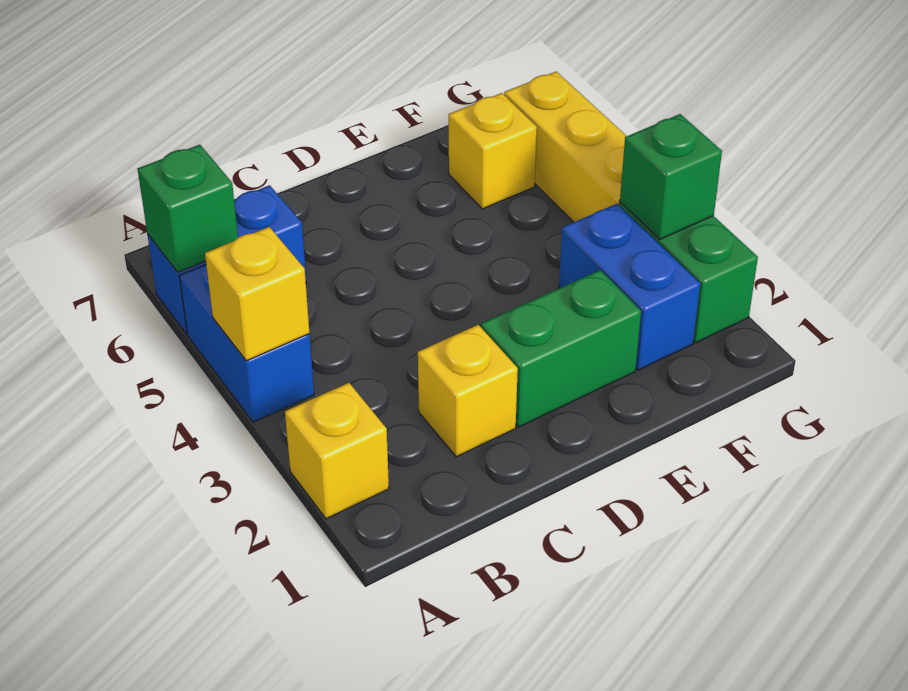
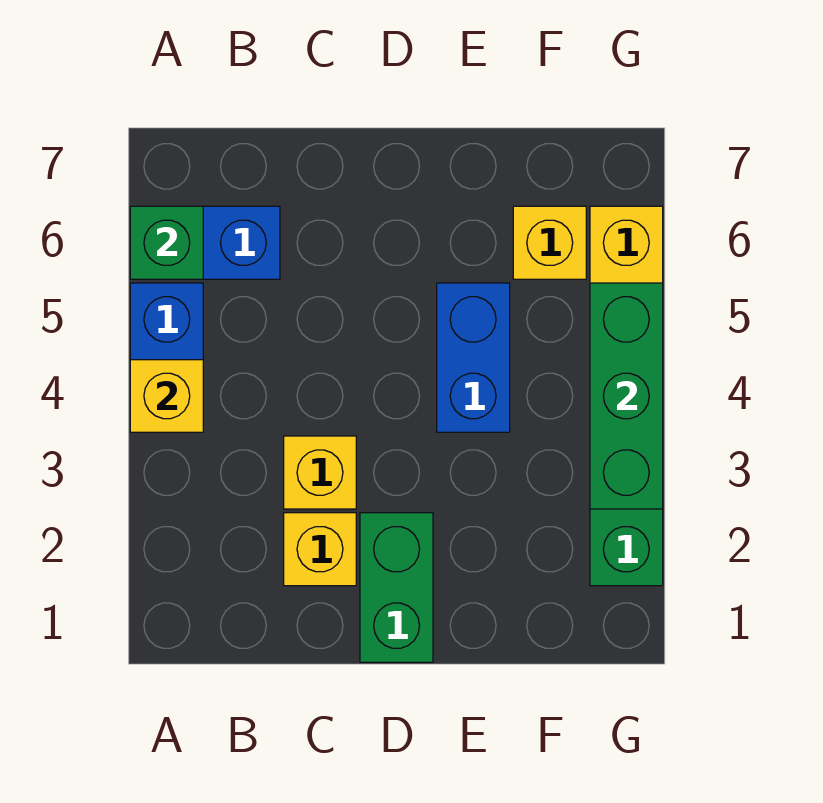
yellow 1x1 brick [285,383,389,519] -> yellow 1x1 brick moved to [284,436,356,509]
green 1x2 brick [481,270,641,427] -> green 1x2 brick turned to [360,513,433,662]
blue 1x2 brick [559,204,700,370] -> blue 1x2 brick moved to [437,283,510,432]
green 1x1 brick [620,114,722,239] -> green 1x3 brick [590,283,663,509]

